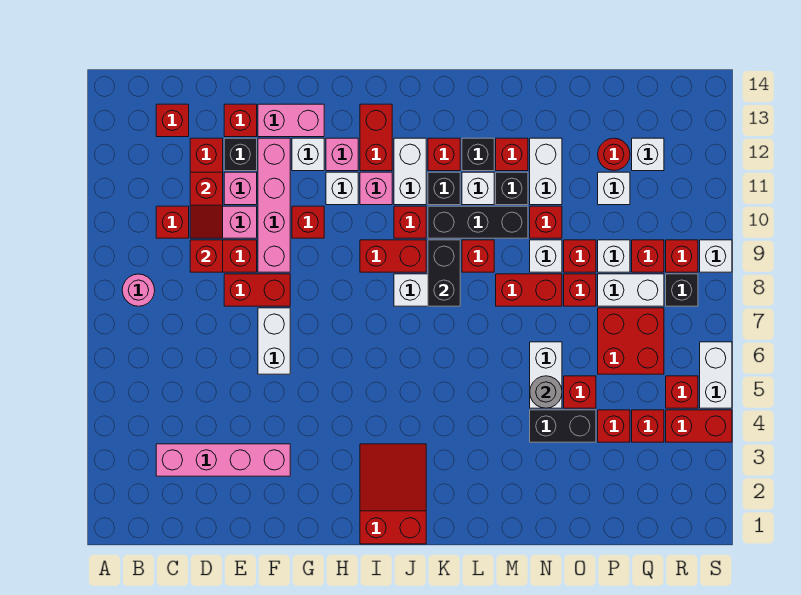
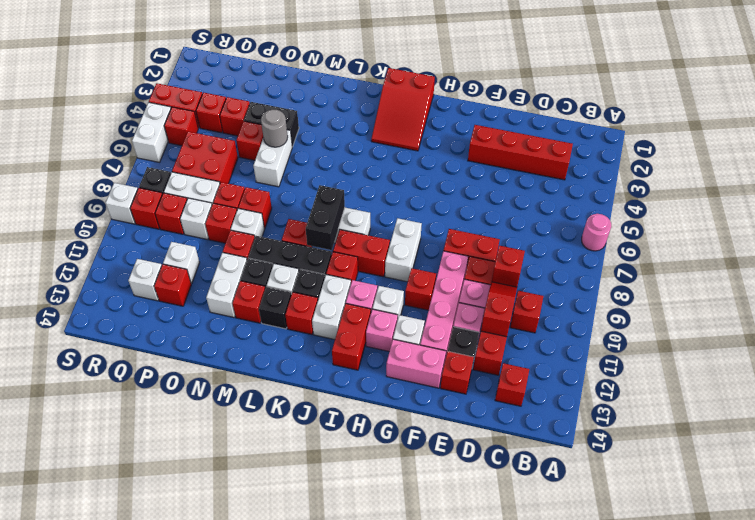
pink 1x1 round brick [122,274,155,306] -> pink 1x1 round brick moved to [582,214,611,251]
pink 1x4 brick [156,444,290,476] -> red 1x4 brick [468,125,573,180]
white 1x2 brick [258,308,290,374] -> white 1x2 brick moved to [385,218,422,282]
red 1x2 brick [496,274,562,306] -> red 1x1 brick [238,187,272,229]
red 1x1 round brick [598,138,630,171] -> red 1x1 brick [154,264,191,306]

